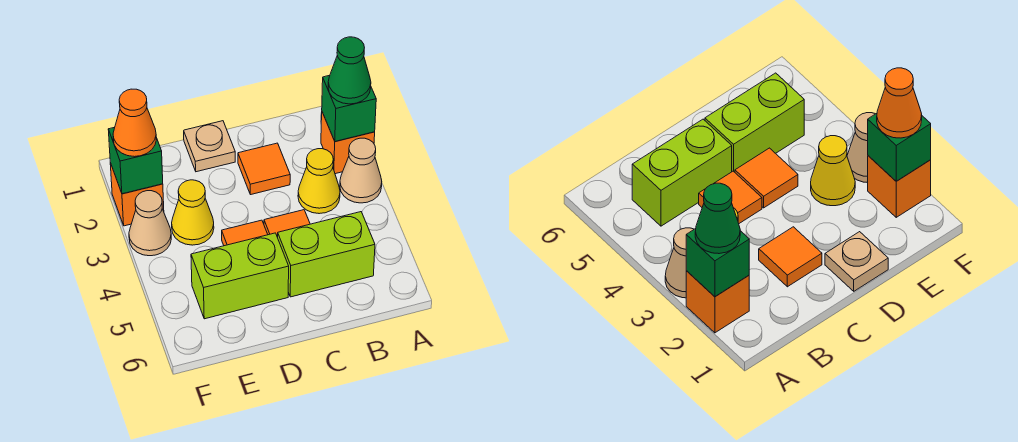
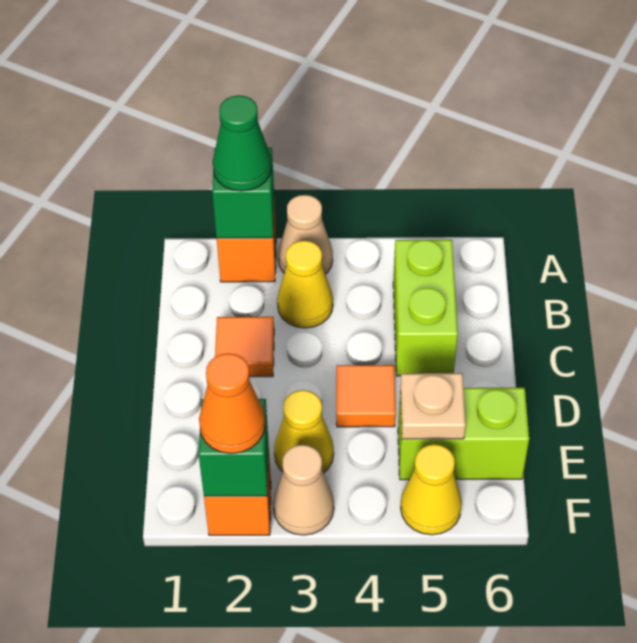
orange 1x1 tile [264,210,310,237] -> none
tan 1x1 plate [184,121,235,172] -> tan 1x1 plate moved to [400,373,466,439]
lime 1x2 brick [191,233,289,319] -> lime 1x2 brick turned to [398,388,529,480]
none -> yellow 1x1 cone [401,444,462,535]

